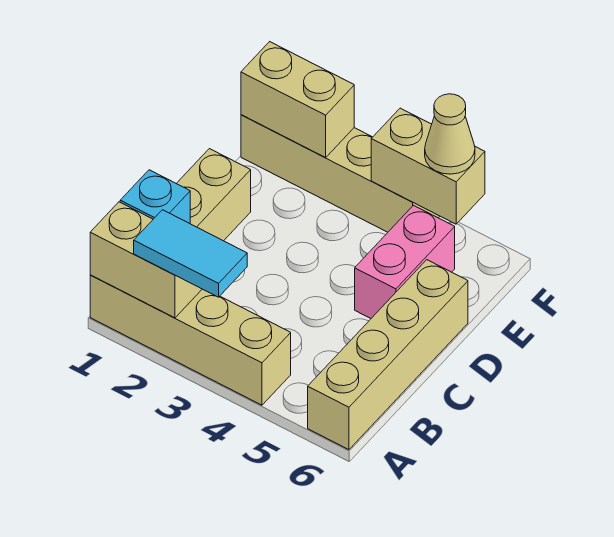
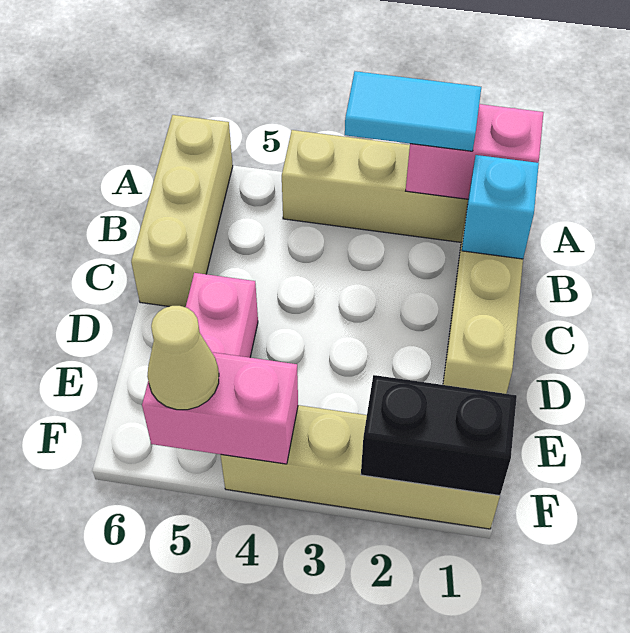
tan 1x2 brick [90,202,202,318] -> pink 1x2 brick [406,104,544,199]
tan 1x4 brick [308,260,468,450] -> tan 1x3 brick [131,115,233,307]
tan 1x2 brick [241,42,354,157] -> black 1x2 brick [361,375,517,496]
tan 1x2 brick [371,108,485,224] -> pink 1x2 brick [142,352,298,464]

